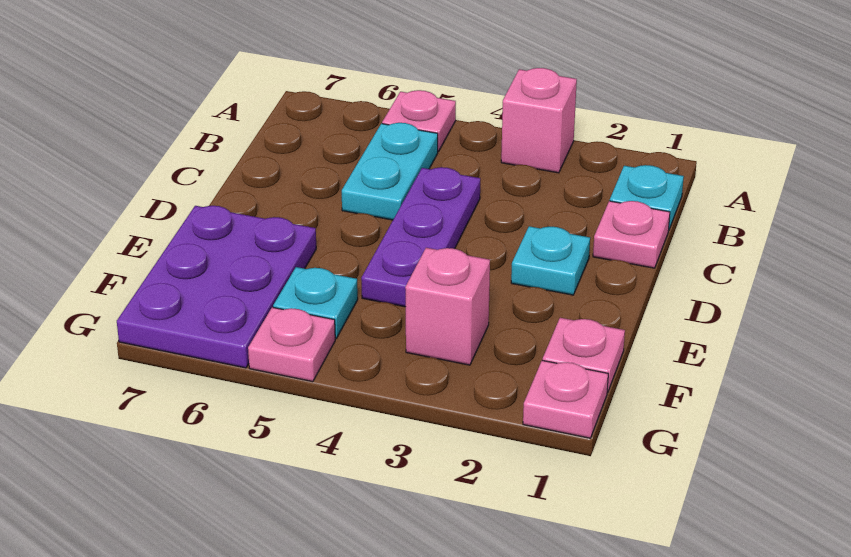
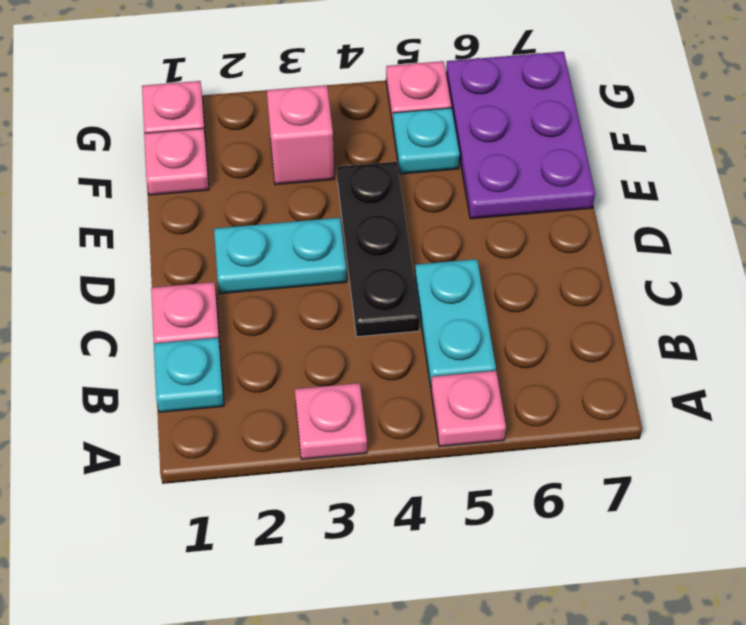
pink 1x1 brick [501,68,577,173] -> pink 1x1 plate [295,383,367,459]
purple 1x3 plate [361,167,480,307] -> black 1x3 plate [337,162,420,337]
cyan 1x1 plate [511,226,590,295] -> cyan 1x2 plate [214,218,347,294]

